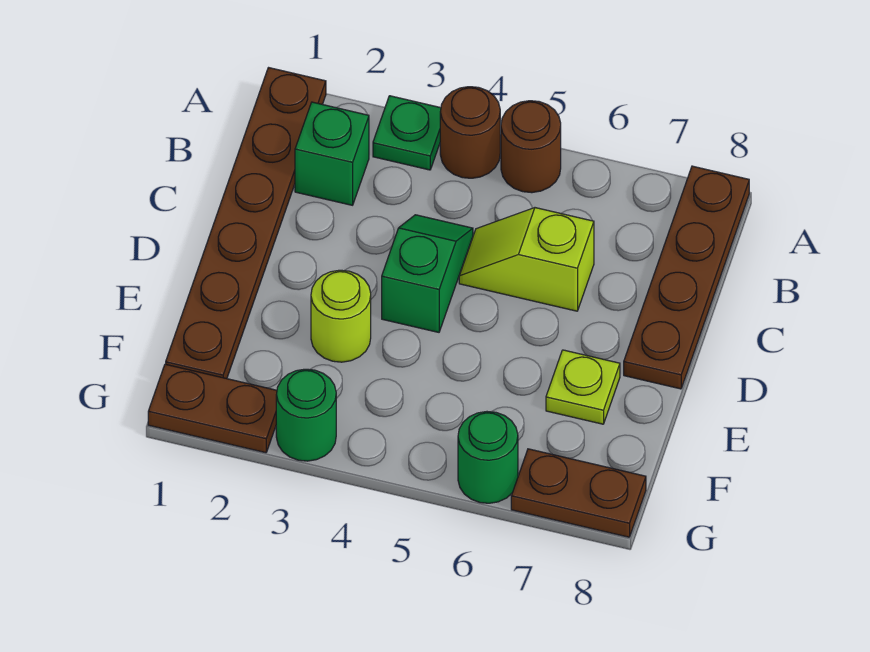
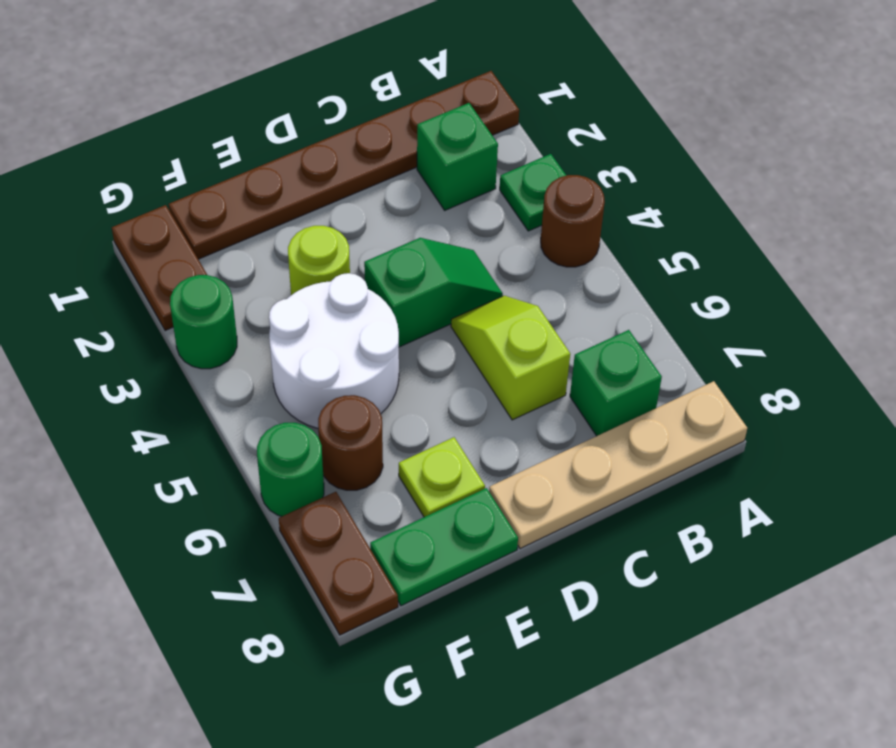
brown 1x1 round brick [501,101,561,193] -> brown 1x1 round brick moved to [318,395,383,490]
brown 1x4 plate [624,166,749,389] -> tan 1x4 plate [489,381,747,549]
none -> green 1x1 brick [570,330,662,436]
none -> white 2x2 round brick [269,273,399,428]
none -> green 1x2 plate [370,488,518,606]

